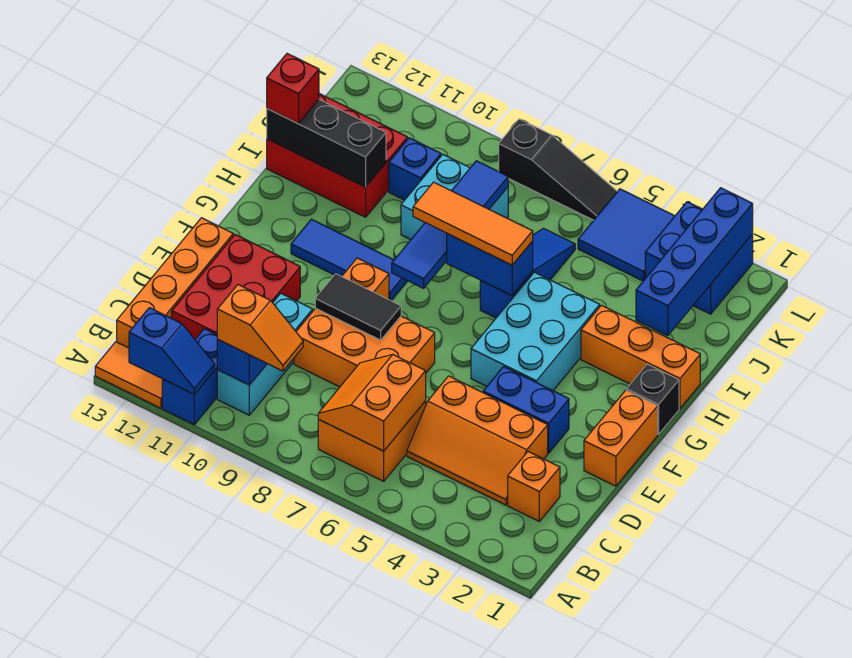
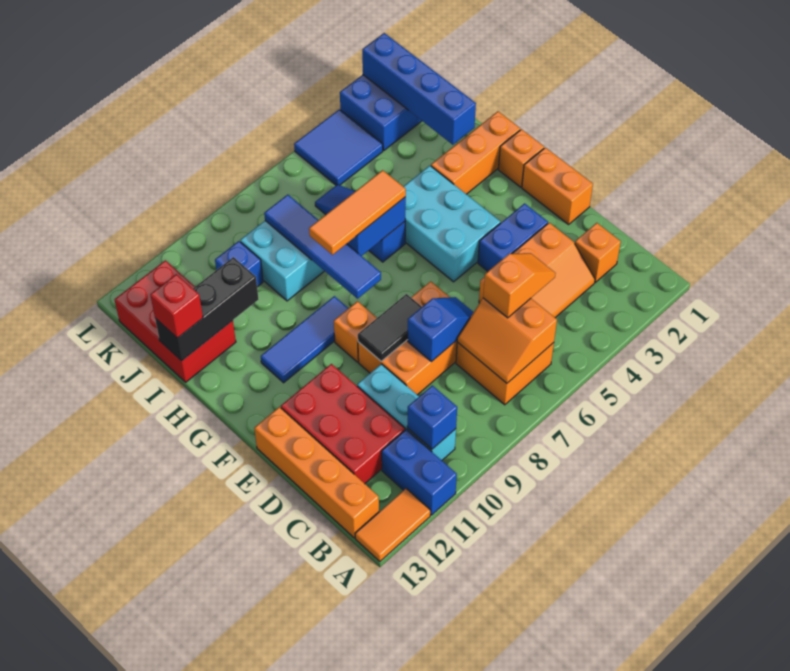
blue 1x2 slope [129,308,215,394] -> blue 1x2 slope moved to [408,297,474,362]
orange 1x2 slope [217,285,303,371] -> orange 1x2 slope moved to [483,253,556,318]
black 1x1 brick [627,364,679,434] -> orange 1x1 brick [498,129,544,187]
red 2x3 brick [267,94,407,217] -> red 2x3 brick turned to [115,260,236,382]
black 1x3 slope [499,119,617,220] -> none

